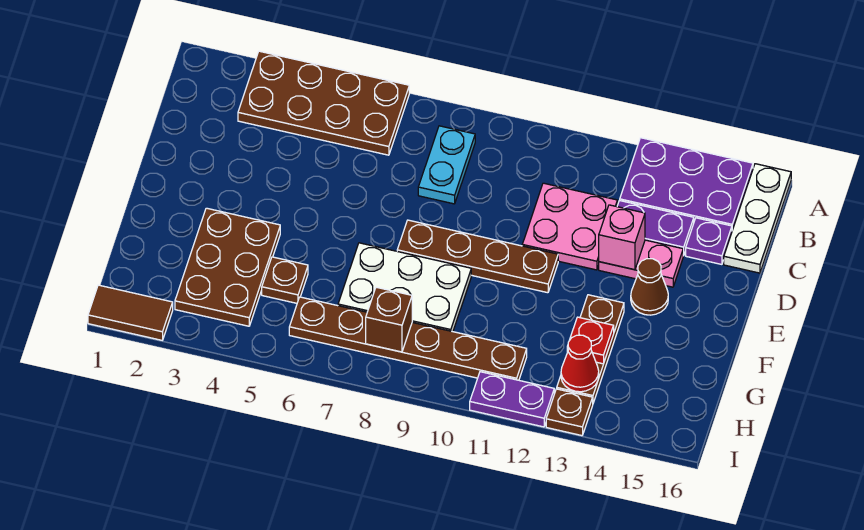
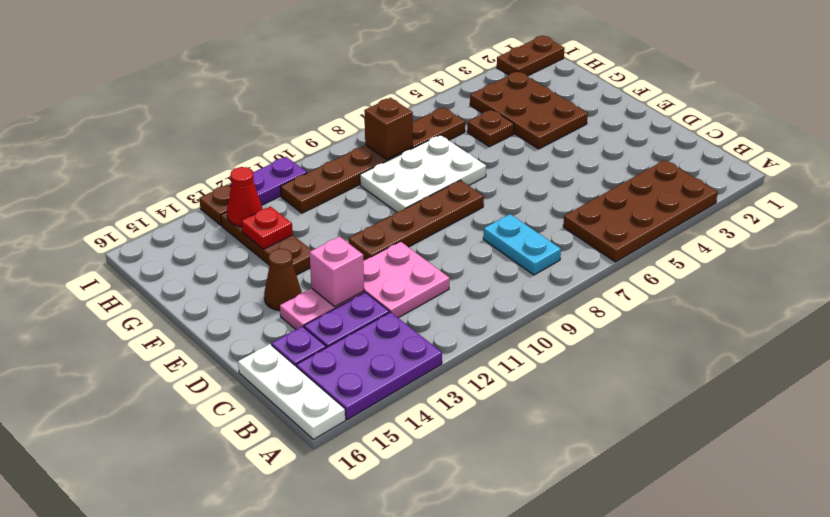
brown 1x2 tile [88,285,173,340] -> brown 1x2 plate [497,35,565,76]

